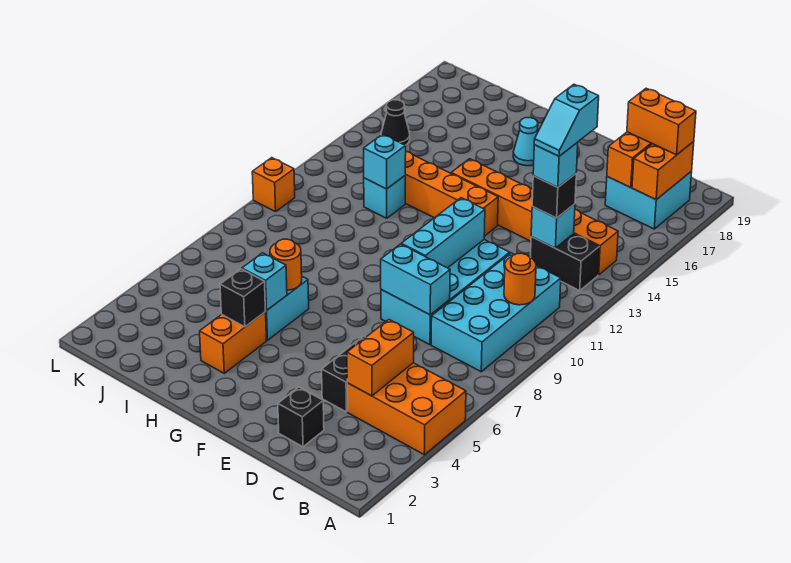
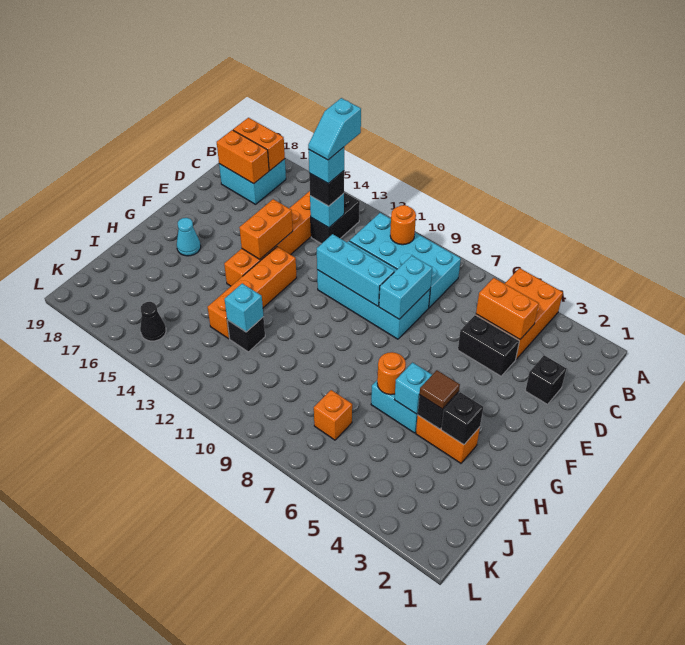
orange 1x2 brick [627,88,696,155] -> orange 1x2 brick moved to [239,199,293,259]
cyan 1x2 slope [534,84,599,156] -> cyan 1x2 slope turned to [308,98,361,160]
none -> black 1x1 brick [441,392,483,445]
none -> brown 1x1 tile [419,370,460,409]
cyan 1x1 brick [364,176,405,218] -> black 1x1 brick [227,317,265,352]
orange 1x1 brick [252,158,295,212] -> orange 1x1 brick moved to [314,390,352,440]

